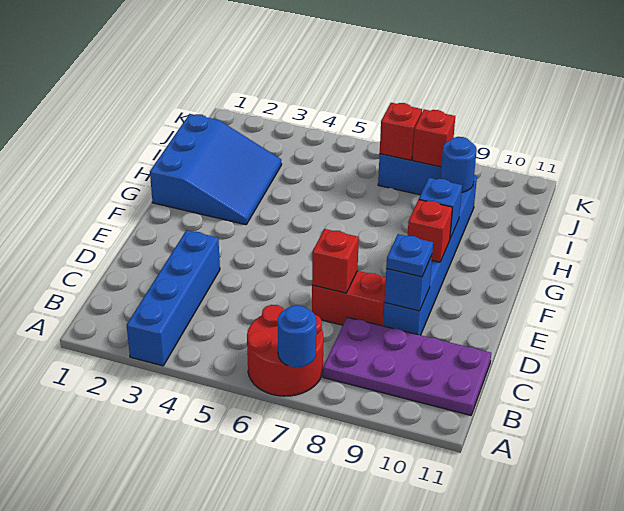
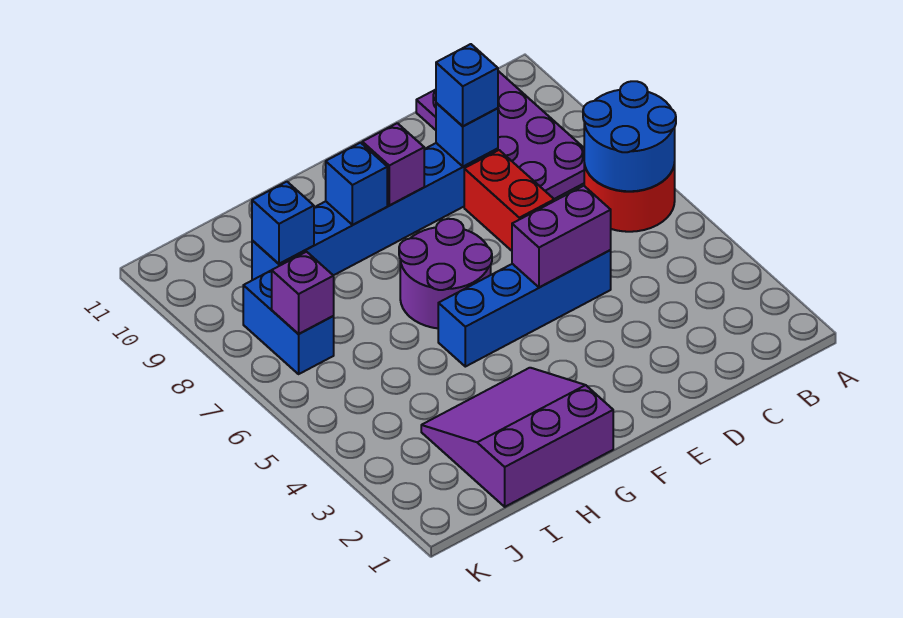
blue 1x4 brick [127,230,220,366] -> blue 1x4 brick moved to [438,250,611,367]
blue 1x1 round brick [278,305,316,367] -> blue 2x2 round brick [583,81,676,191]
none -> purple 1x2 brick [512,186,611,287]
red 1x1 brick [312,229,359,293] -> none
blue 1x1 plate [386,234,433,277] -> blue 1x1 brick [436,44,498,126]
none -> purple 2x2 round brick [399,219,492,328]
red 1x1 brick [408,200,453,262] -> purple 1x1 brick [362,123,424,206]
blue 3x3 slope [150,114,282,225] -> purple 3x3 slope [421,368,613,507]
blue 1x1 round brick [440,137,477,192] -> blue 1x1 brick [252,182,314,264]
red 1x1 brick [380,103,422,160] -> purple 1x1 brick [272,252,334,334]
red 1x1 brick [412,109,455,167] -> none

